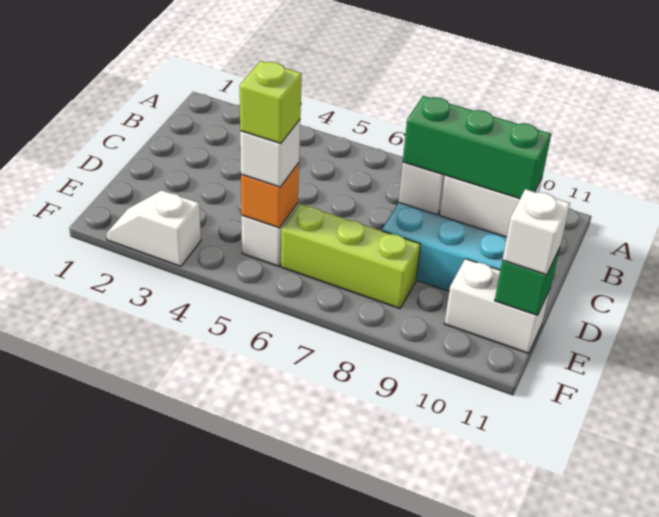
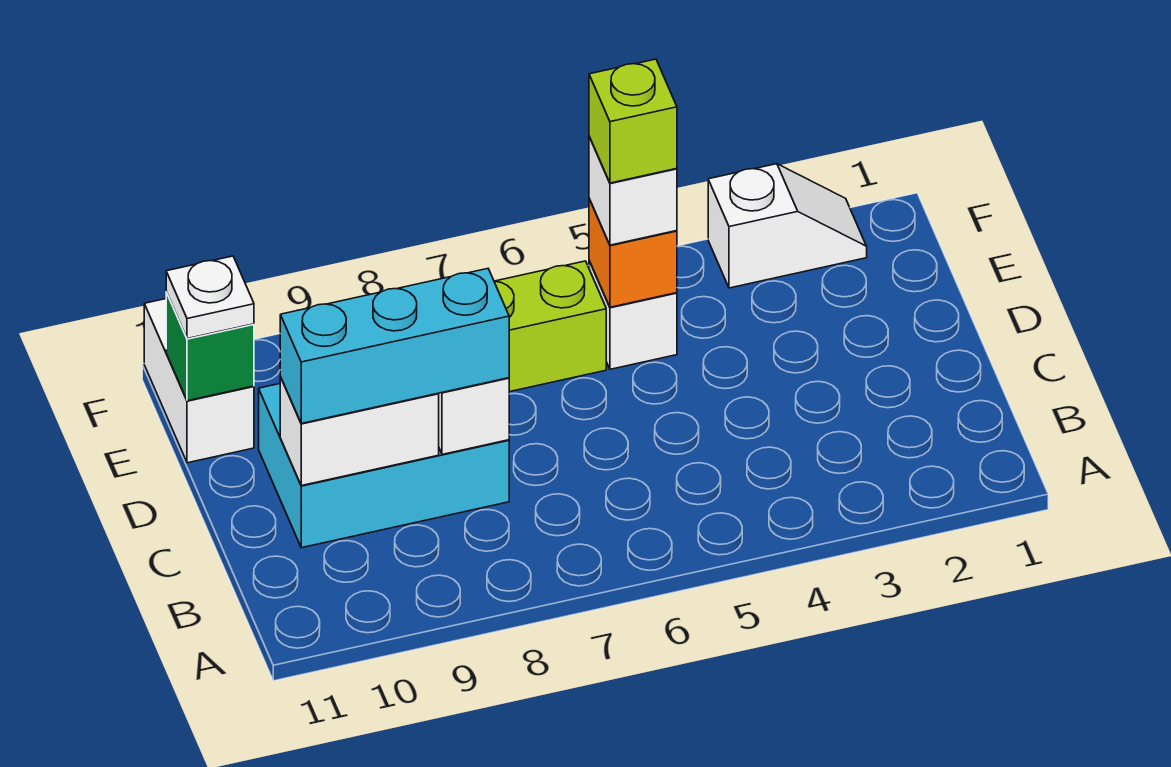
green 1x3 brick [403,96,551,199] -> cyan 1x3 brick [280,269,509,423]
white 1x2 brick [444,259,550,353] -> white 1x2 brick turned to [144,299,254,463]
white 1x1 brick [502,189,570,275] -> white 1x1 plate [166,256,254,339]

